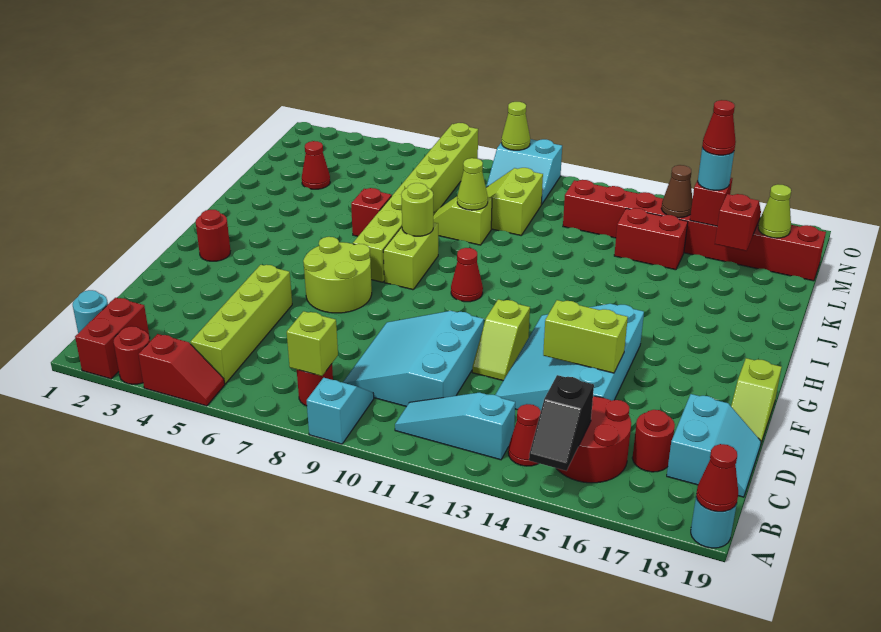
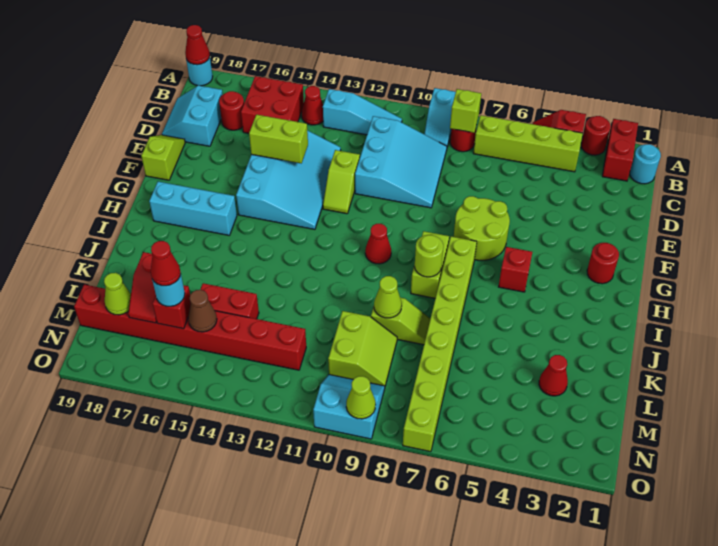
black 1x2 slope [529,375,594,471] -> none
lime 1x4 brick [190,265,292,384] -> lime 1x4 brick turned to [473,115,583,172]
red 2x2 round brick [556,396,631,483] -> red 2x2 brick [241,76,304,133]
lime 1x2 slope [472,299,530,381] -> lime 1x2 slope turned to [323,150,360,214]
none -> cyan 1x3 brick [149,182,237,235]
red 1x1 brick [351,188,392,236] -> red 1x1 brick moved to [499,247,532,292]

